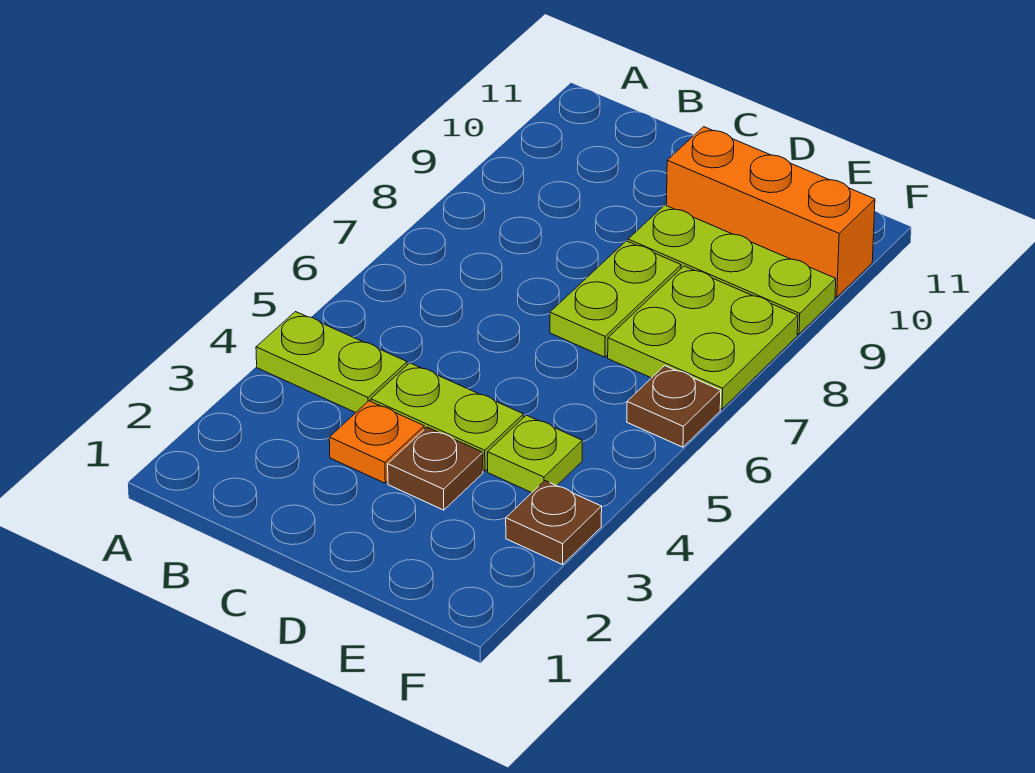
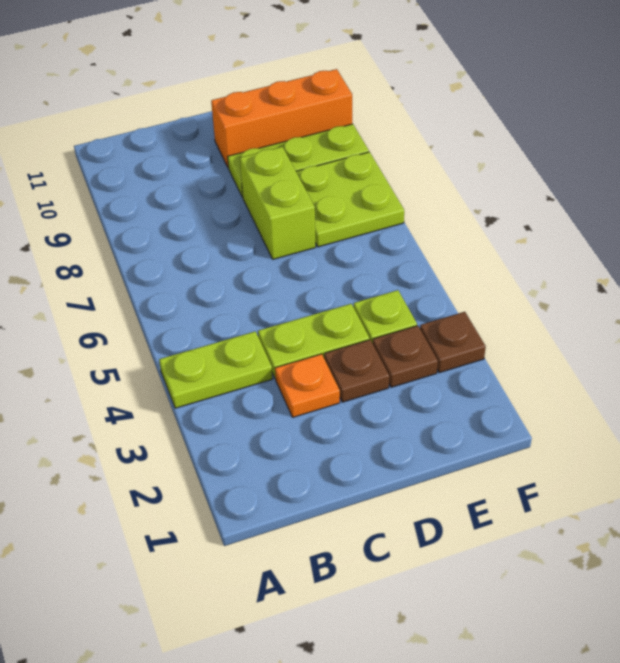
lime 1x2 plate [550,241,681,357] -> lime 1x2 brick [240,147,316,259]
brown 1x1 plate [627,366,721,447] -> brown 1x1 plate moved to [373,326,438,387]

